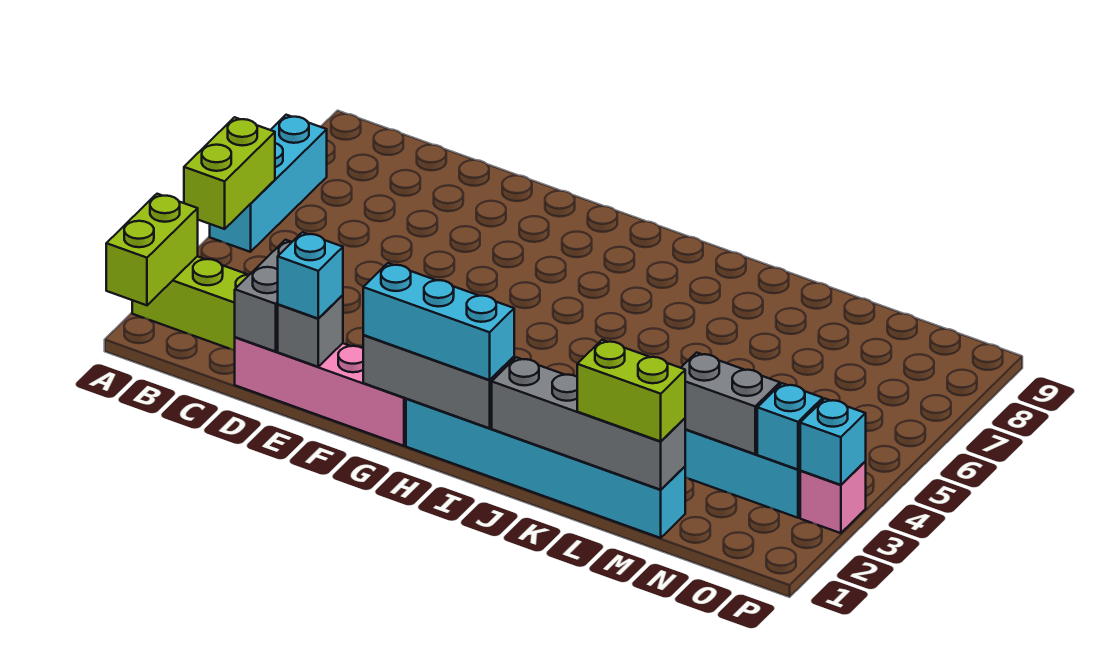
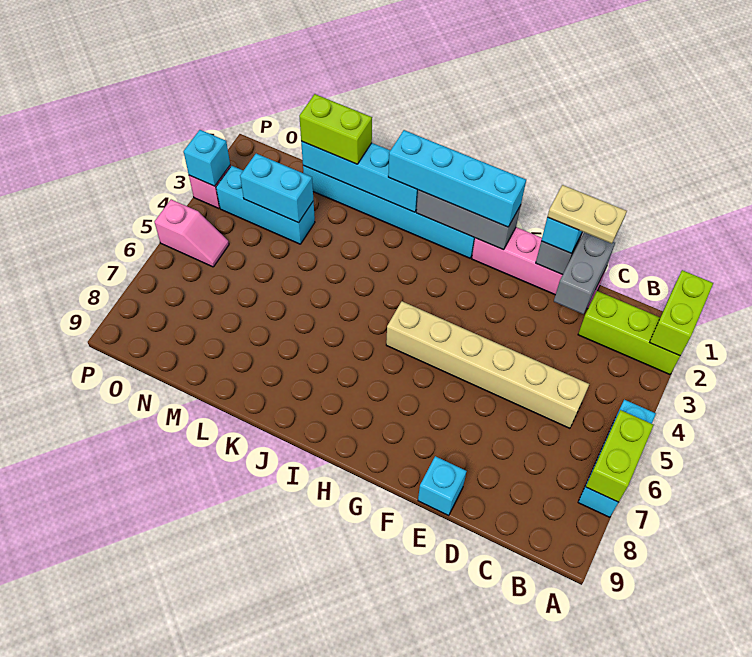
lime 1x2 brick [184,117,275,229] -> lime 1x2 brick moved to [586,410,654,502]
none -> tan 1x6 brick [386,301,589,428]
none -> tan 1x2 plate [548,185,627,244]
cyan 1x3 brick [363,263,514,380] -> cyan 1x4 brick [388,130,526,227]
grey 1x4 brick [492,357,685,490] -> cyan 1x4 brick [301,141,418,212]
grey 1x2 brick [681,353,780,454] -> cyan 1x2 brick [240,154,313,223]
cyan 1x1 brick [757,383,823,469] -> cyan 1x1 brick moved to [418,456,467,516]
none -> pink 1x2 slope [154,199,229,267]

